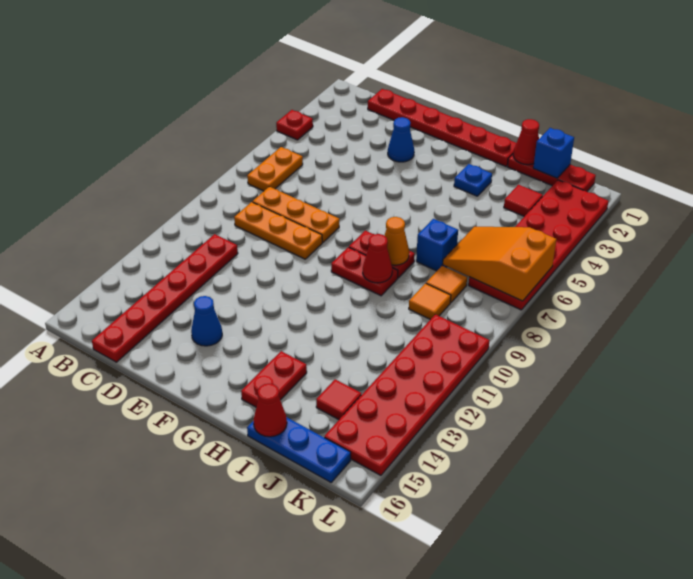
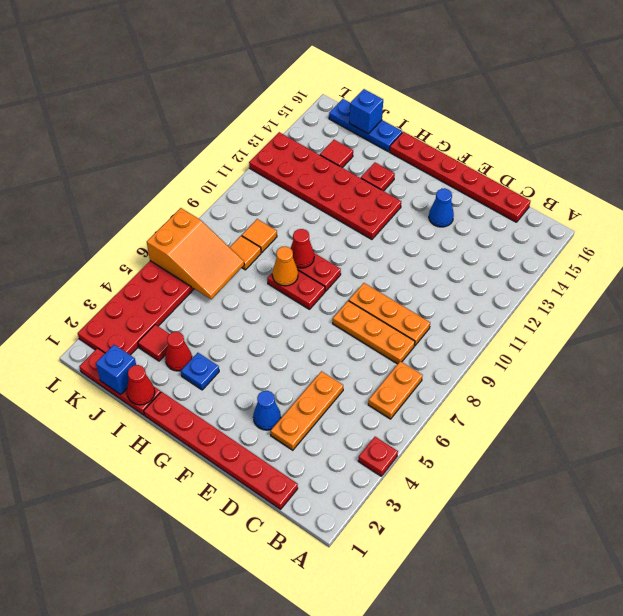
red 1x6 plate [92,234,238,362] -> red 1x6 plate turned to [390,132,531,222]
none -> orange 1x3 plate [271,371,343,450]
red 1x2 plate [241,351,307,407] -> red 1x1 plate [361,163,395,191]
blue 1x1 brick [416,219,458,271] -> blue 1x1 brick moved to [349,89,383,134]
red 1x1 cone [253,384,287,437] -> red 1x1 cone moved to [165,332,192,371]
red 2x6 plate [324,314,490,475] -> red 2x6 plate turned to [249,132,401,239]

